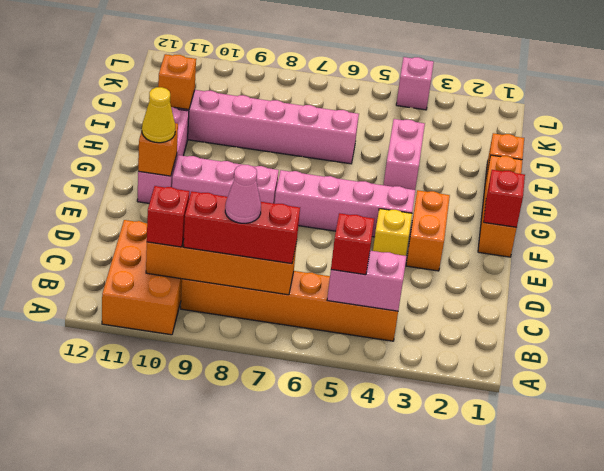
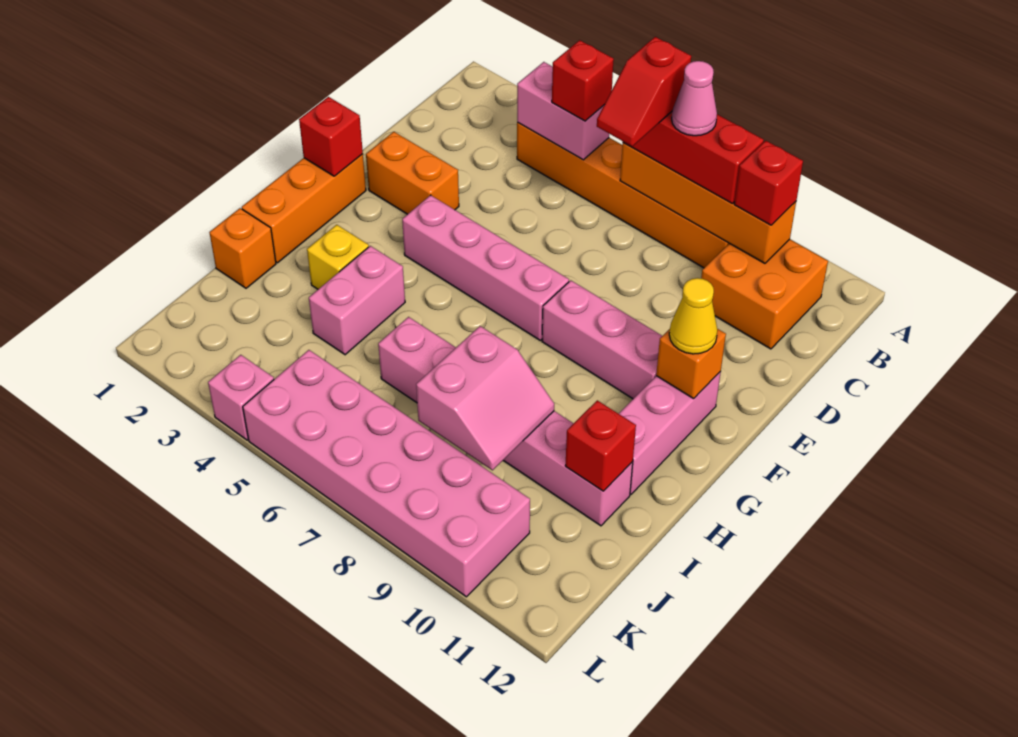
orange 2x3 brick [102,220,182,335] -> orange 2x2 brick [701,239,828,349]
none -> red 1x2 slope [597,37,691,146]
orange 1x2 brick [406,190,450,271] -> orange 1x2 brick turned to [366,132,459,214]
yellow 1x1 brick [373,209,412,256] -> yellow 1x1 brick moved to [307,225,369,289]
none -> pink 2x2 slope [416,326,554,470]
orange 1x1 brick [158,54,196,110] -> red 1x1 brick [565,400,636,491]
none -> pink 2x6 brick [243,350,530,597]

